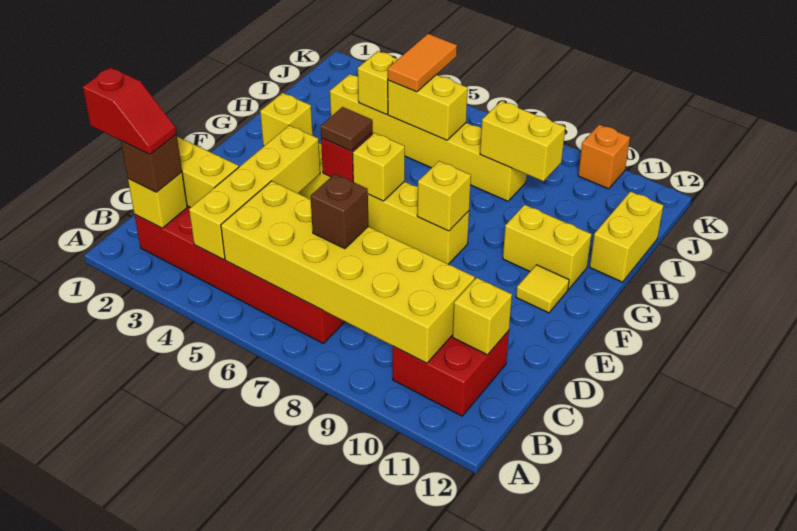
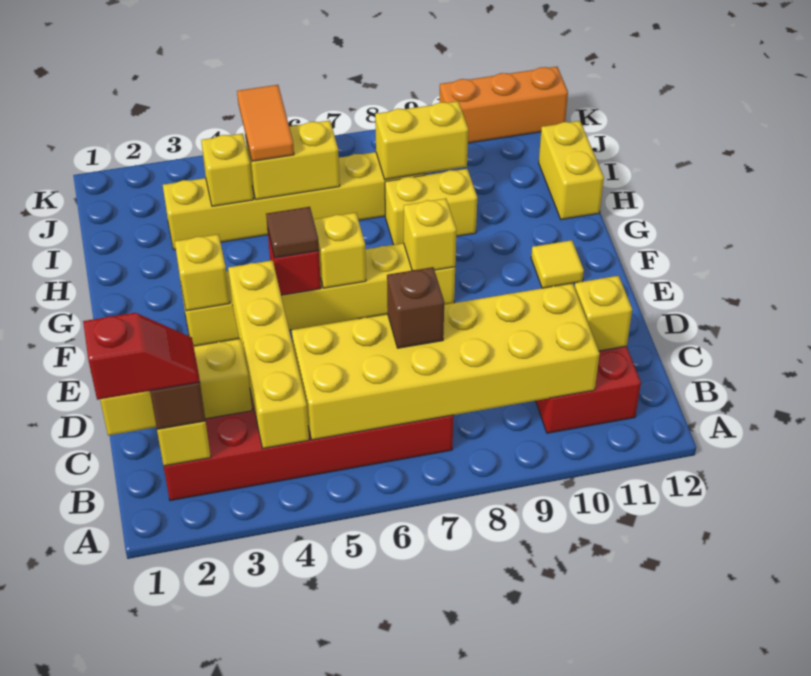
yellow 1x2 brick [503,205,592,289] -> yellow 1x2 brick moved to [385,169,477,245]
orange 1x1 brick [578,125,630,189] -> orange 1x3 brick [440,67,568,143]

